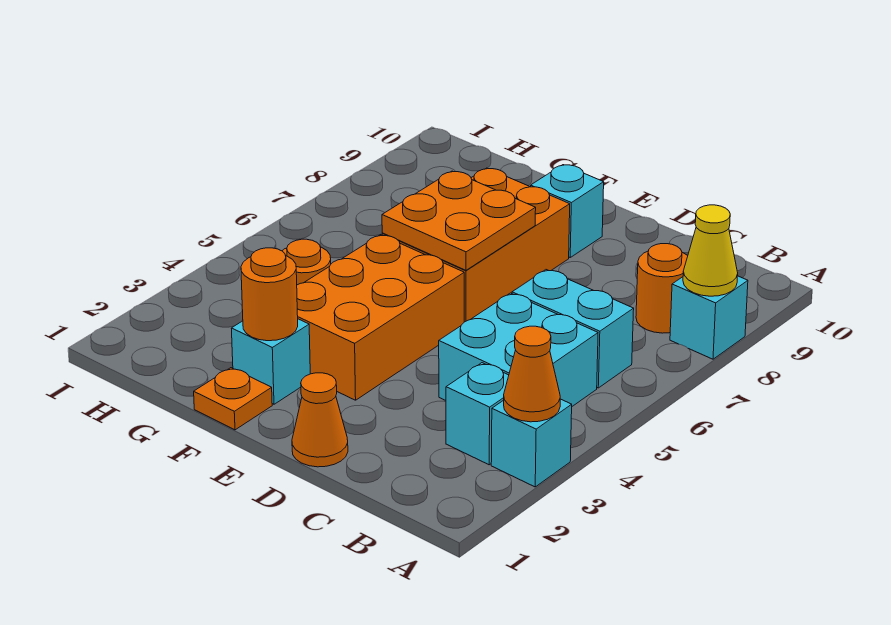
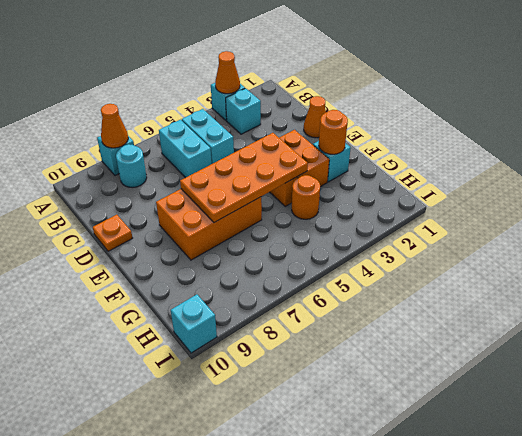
yellow 1x1 cone [683,205,738,296] -> orange 1x1 cone [101,104,128,148]
cyan 2x2 brick [439,293,598,406] -> cyan 1x2 brick [182,109,234,164]
orange 1x1 round brick [636,244,688,333] -> cyan 1x1 round brick [116,144,147,188]
orange 2x3 brick [297,235,464,400] -> orange 2x2 brick [270,130,329,206]
orange 2x2 plate [382,171,536,270] -> orange 2x4 plate [180,133,308,222]
cyan 1x1 brick [531,165,604,257] -> cyan 1x1 brick moved to [171,294,217,353]
orange 1x1 plate [194,368,272,430] -> orange 1x1 plate moved to [93,215,132,251]

